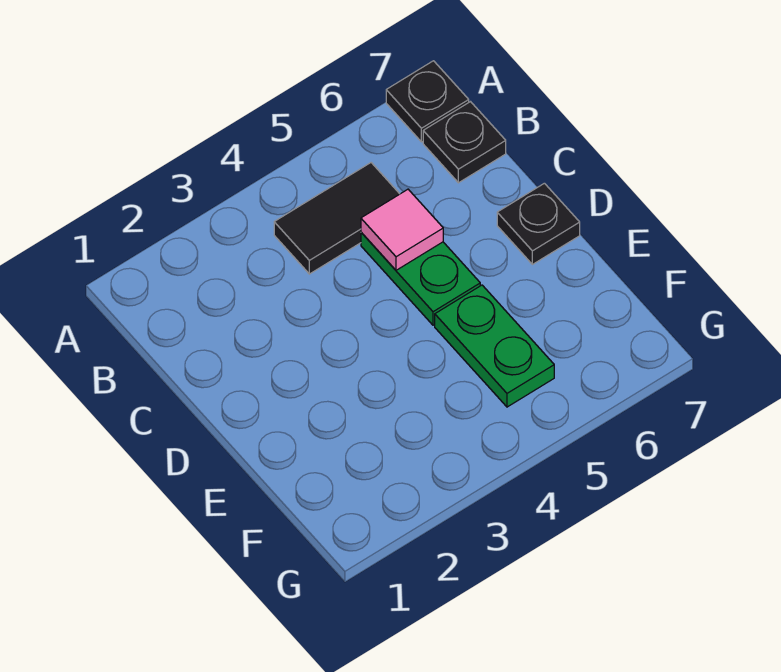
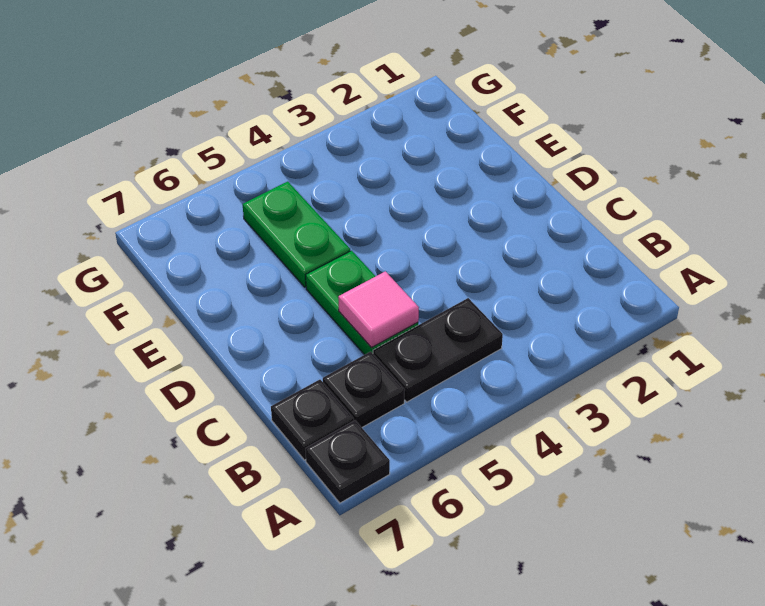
black 1x2 tile [274,163,399,274] -> black 1x2 plate [373,298,503,402]
black 1x1 plate [497,183,580,264] -> black 1x1 plate moved to [323,352,405,427]

